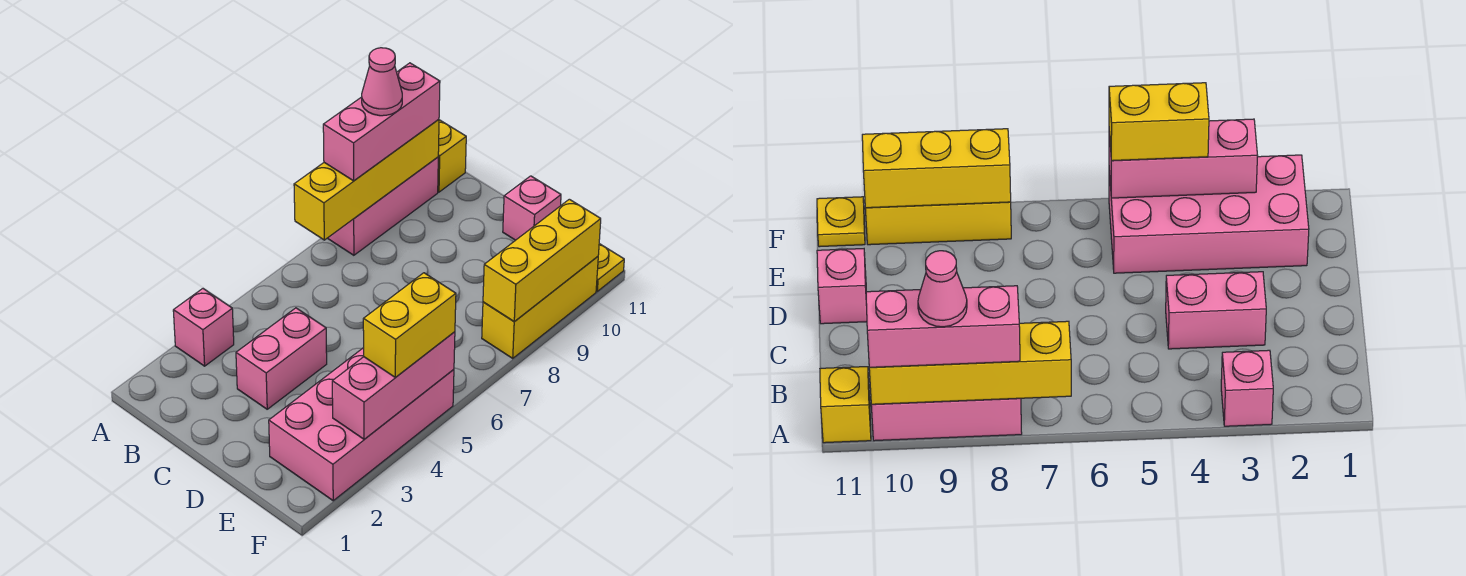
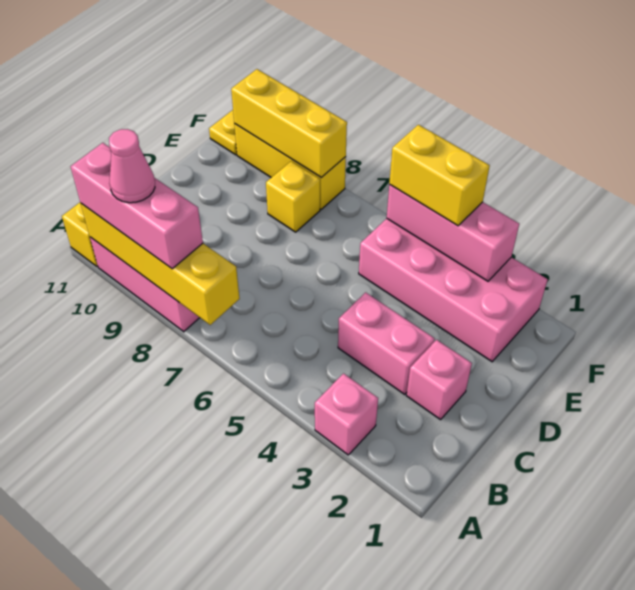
pink 1x1 brick [503,176,561,240] -> pink 1x1 brick moved to [406,340,472,420]
none -> yellow 1x1 brick [266,161,320,232]

